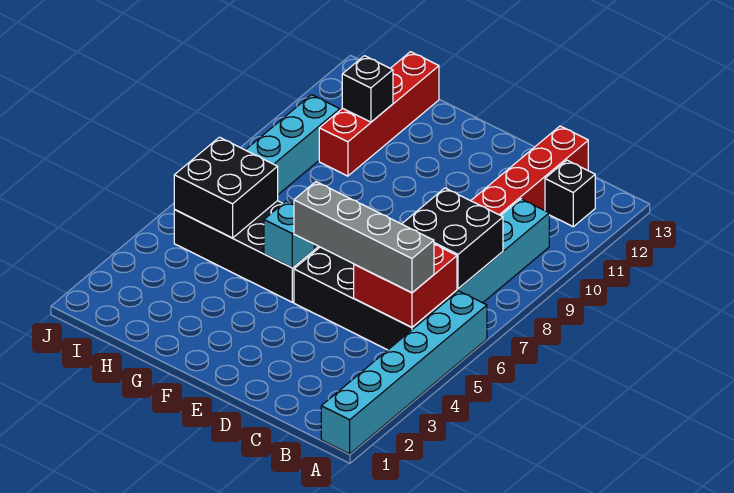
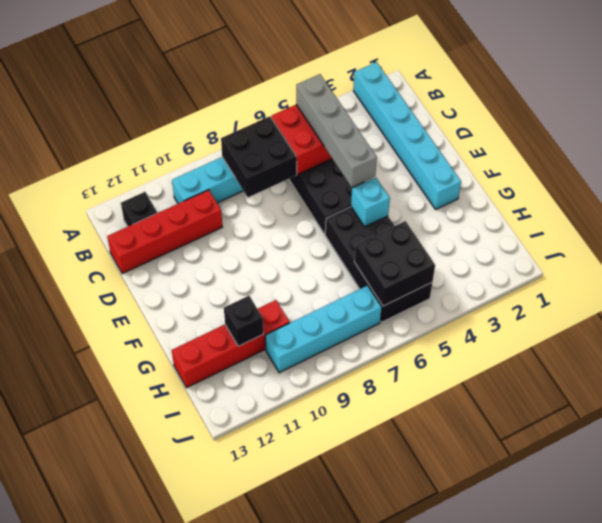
cyan 1x6 brick [321,291,487,454] -> cyan 1x6 brick turned to [353,62,461,209]

